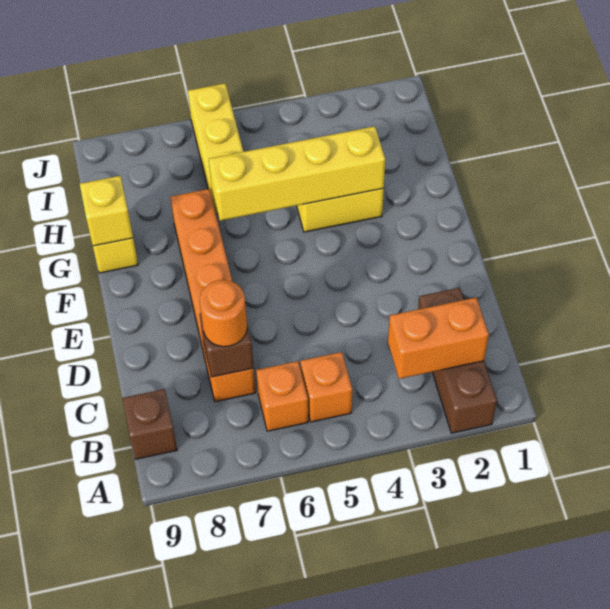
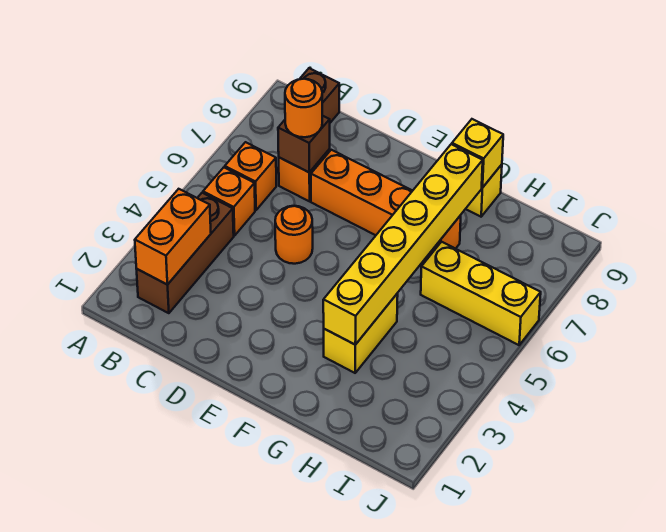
brown 1x3 brick [418,288,497,433] -> brown 1x3 brick turned to [137,193,234,313]
none -> orange 1x1 round brick [275,206,313,264]
yellow 1x4 brick [209,126,385,221] -> yellow 1x6 brick [323,144,483,345]

